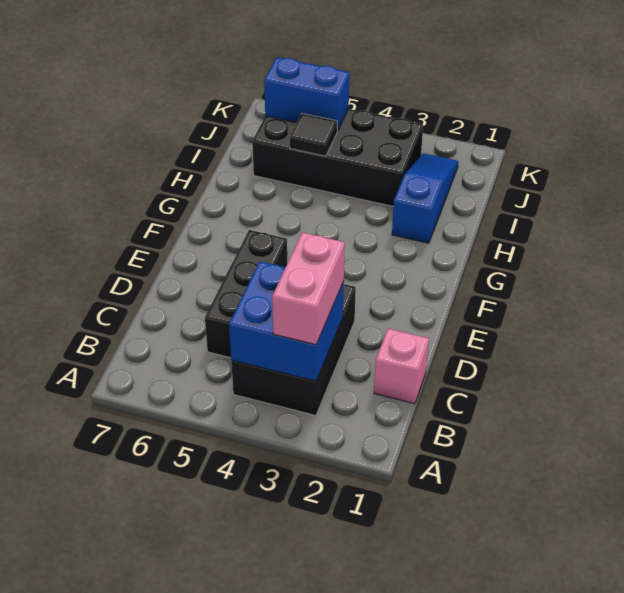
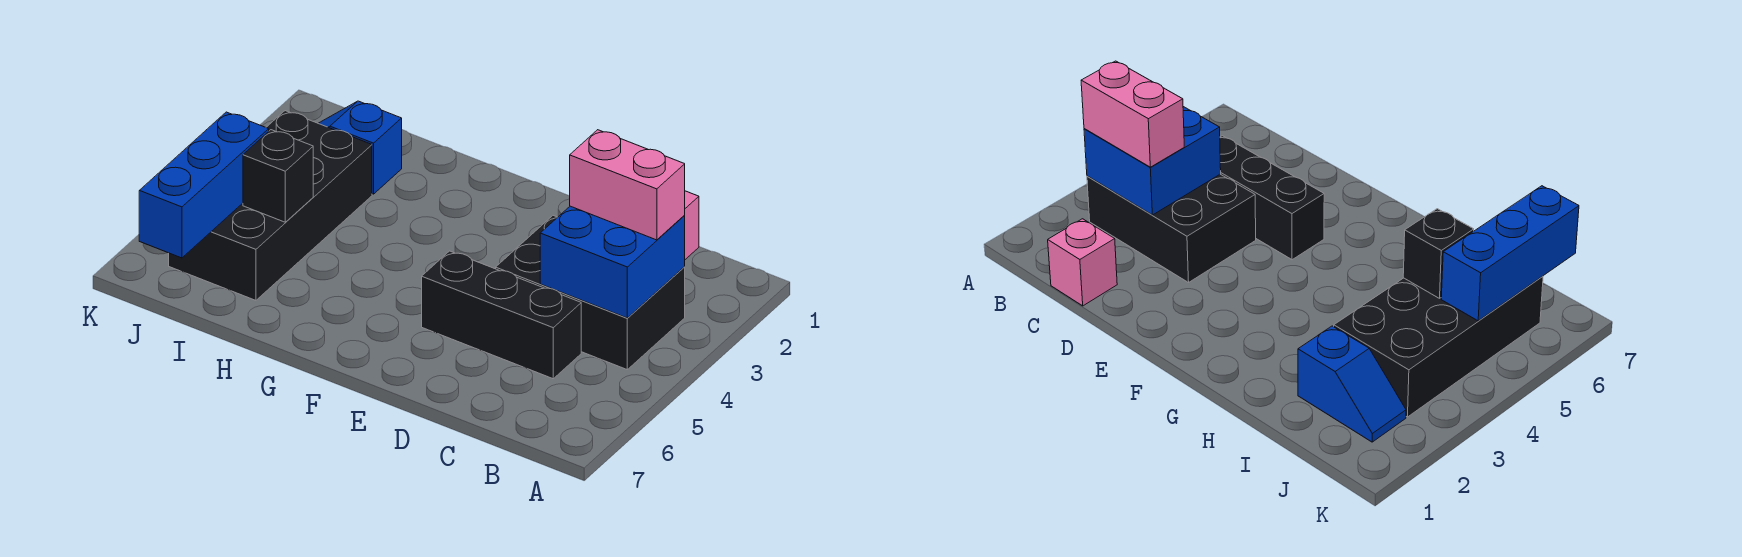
blue 1x3 slope [392,153,458,243] -> blue 1x2 slope [318,101,402,194]
black 1x1 tile [290,114,337,156] -> black 1x1 brick [243,130,313,222]
blue 1x2 brick [264,57,350,131] -> blue 1x3 brick [139,112,269,258]

